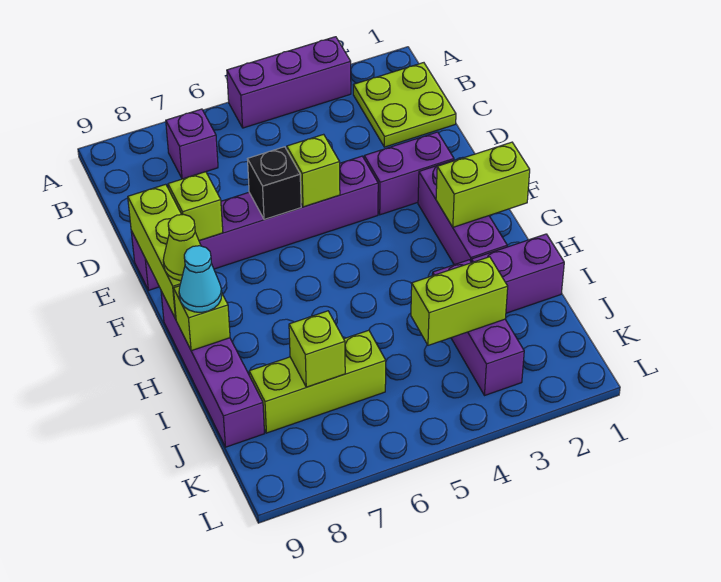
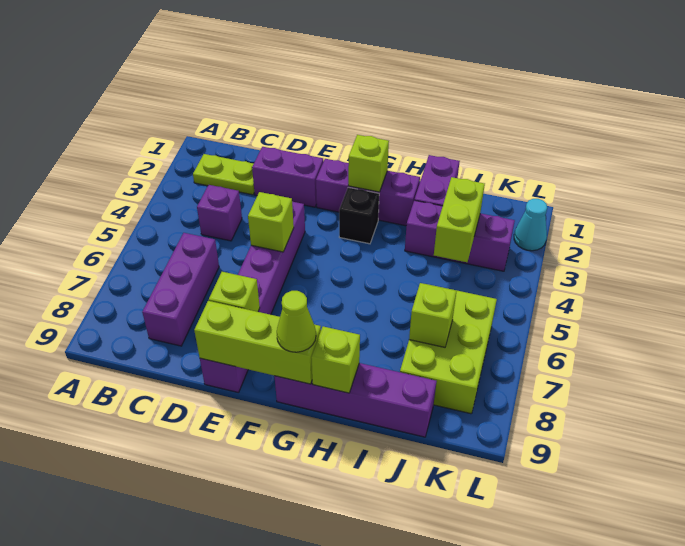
purple 1x3 brick [227,37,351,128] -> purple 1x3 brick moved to [142,233,219,346]
lime 2x2 plate [353,63,456,147] -> lime 1x2 plate [193,154,254,195]
purple 1x1 brick [166,109,218,179] -> purple 1x1 brick moved to [197,185,242,241]
purple 1x2 brick [364,132,454,215] -> purple 1x2 brick turned to [252,147,323,207]
black 1x1 brick [248,147,301,220] -> black 1x1 brick moved to [339,187,379,244]
lime 1x2 brick [436,142,530,227] -> lime 1x1 brick [348,135,389,192]
cyan 1x1 cone [179,246,222,312] -> cyan 1x1 cone moved to [514,199,547,251]
lime 1x3 brick [249,330,386,433] -> lime 2x3 brick [400,290,497,414]

